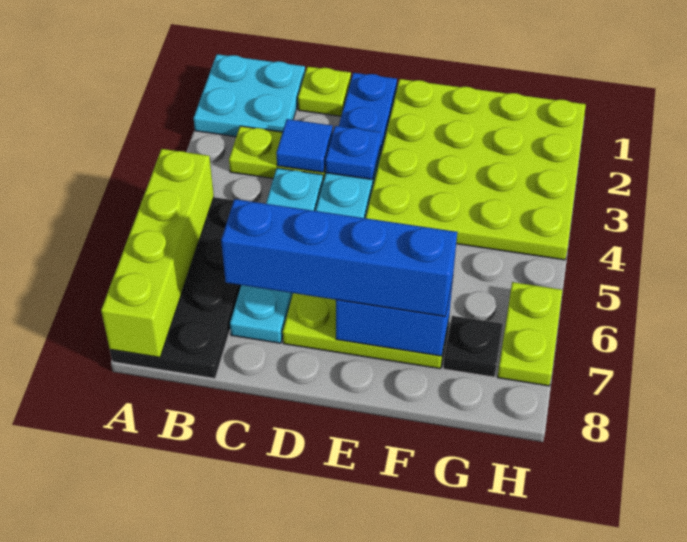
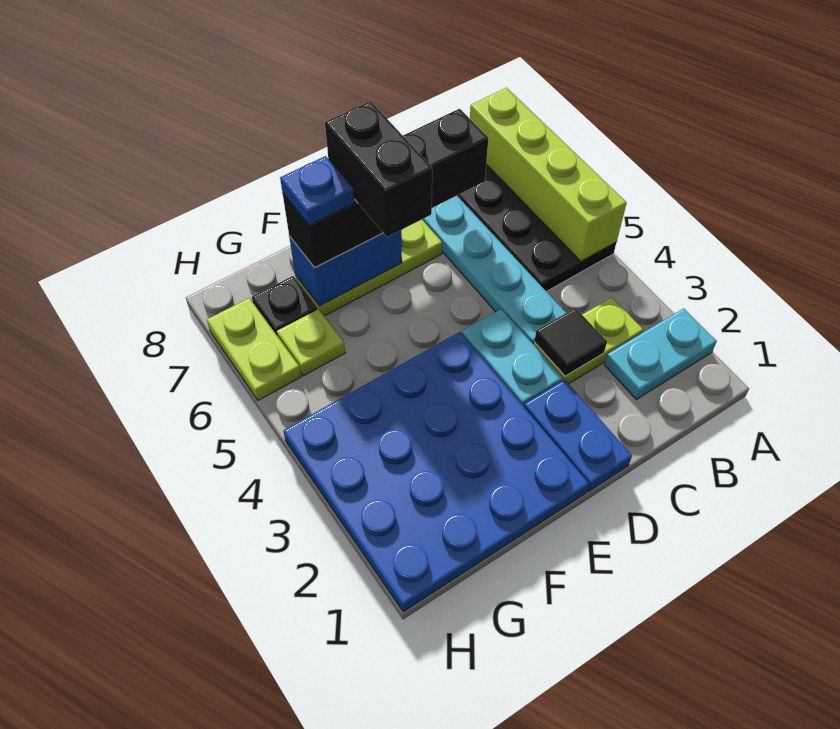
cyan 2x2 plate [194,54,305,137] -> cyan 1x2 plate [604,308,717,399]
lime 1x1 plate [298,67,351,116] -> lime 1x1 plate moved to [277,309,345,376]
blue 1x1 tile [276,119,333,172] -> black 1x1 tile [534,308,607,376]
blue 1x4 brick [221,199,457,316] -> black 1x4 brick [283,109,488,268]
blue 1x1 plate [325,126,381,179] -> blue 1x1 plate moved to [280,156,355,225]
lime 4x4 plate [366,79,586,260] -> blue 4x4 plate [283,332,589,612]
none -> black 1x2 brick [325,101,432,237]

